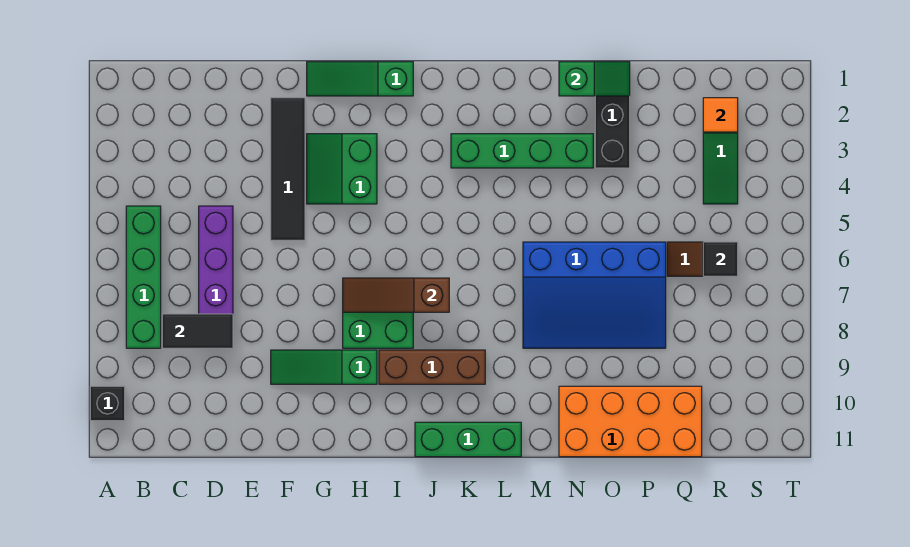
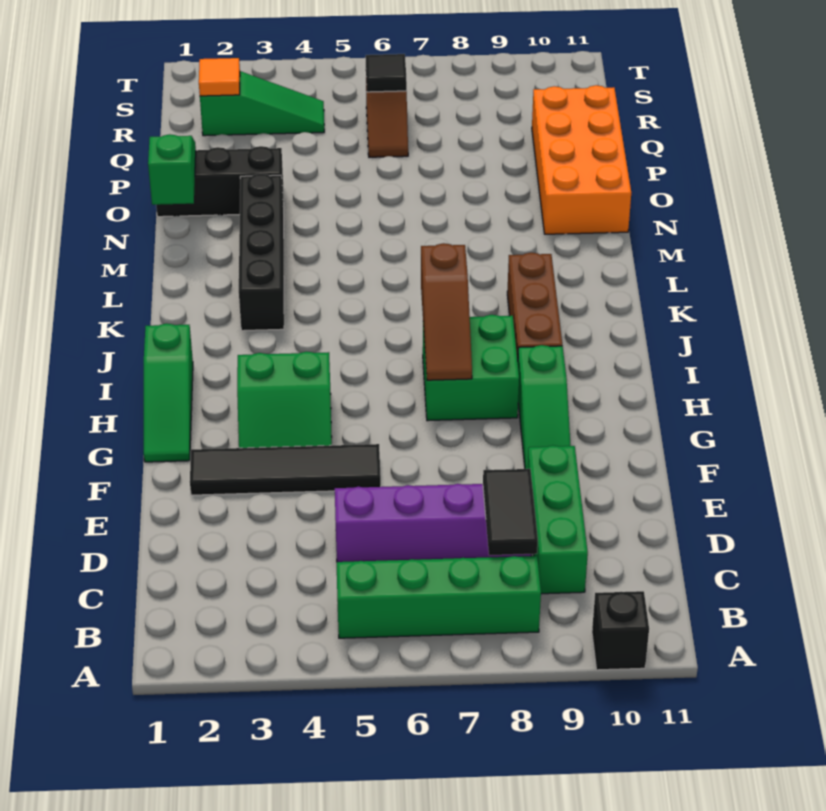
green 1x3 brick [415,422,521,457] -> green 1x3 brick moved to [528,445,588,594]
green 1x4 brick [451,134,593,168] -> black 1x4 brick [239,173,284,331]
blue 3x4 slope [523,242,666,348] -> none

